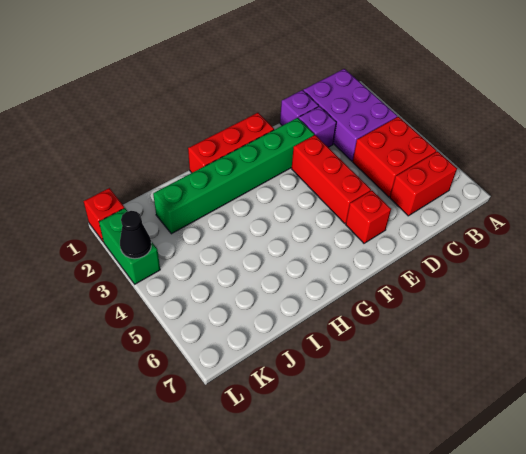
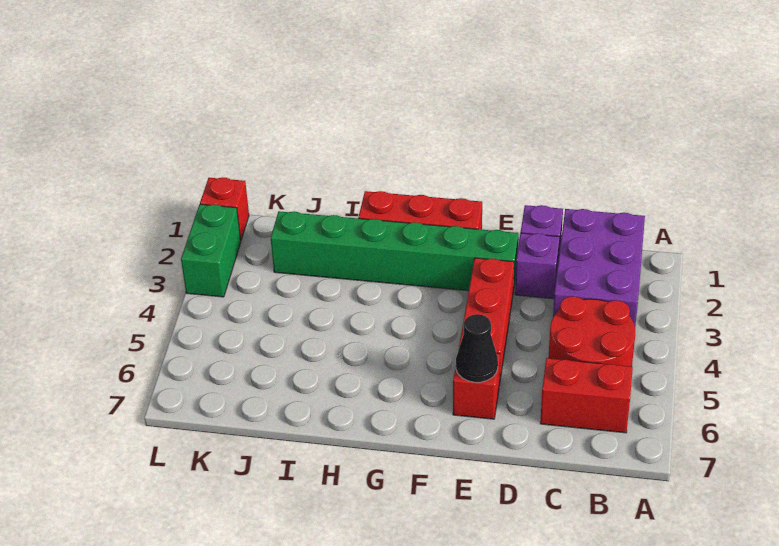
red 2x2 brick [353,116,436,197] -> red 2x2 round brick [548,296,635,367]
black 1x1 cone [120,211,151,259] -> black 1x1 cone moved to [456,314,498,382]

